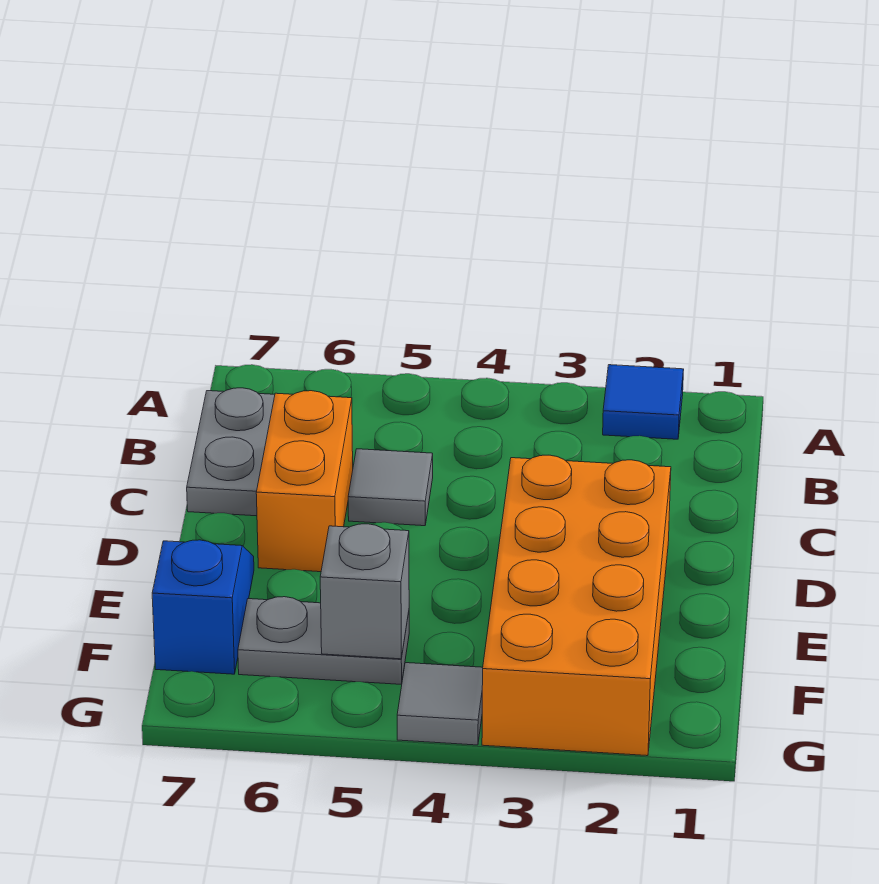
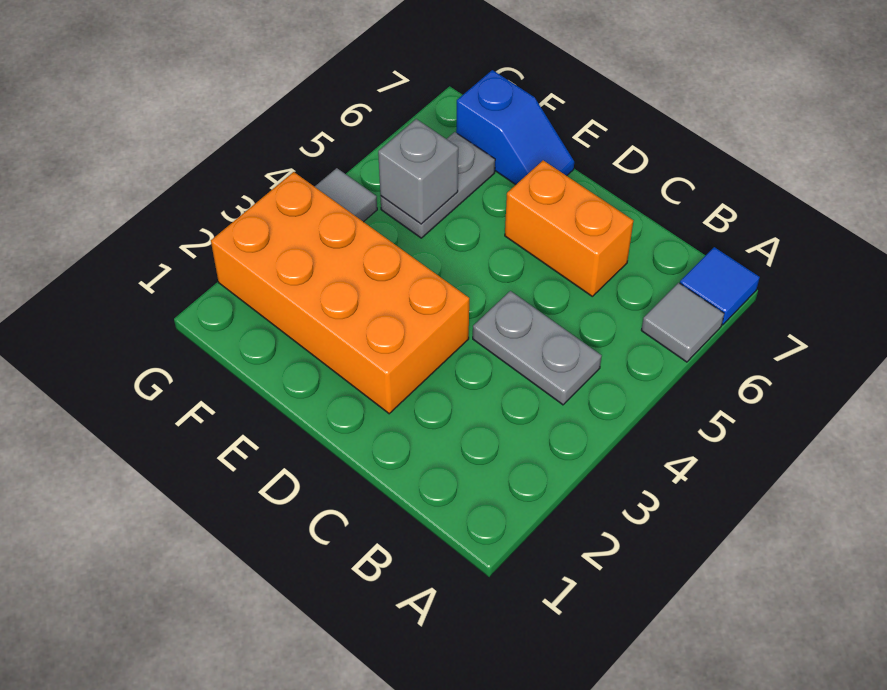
blue 1x1 tile [603,365,684,439] -> blue 1x1 tile moved to [680,247,760,325]
grey 1x2 plate [187,388,275,516] -> grey 1x2 plate moved to [473,291,602,405]
grey 1x1 tile [348,449,433,526] -> grey 1x1 tile moved to [641,283,724,362]

